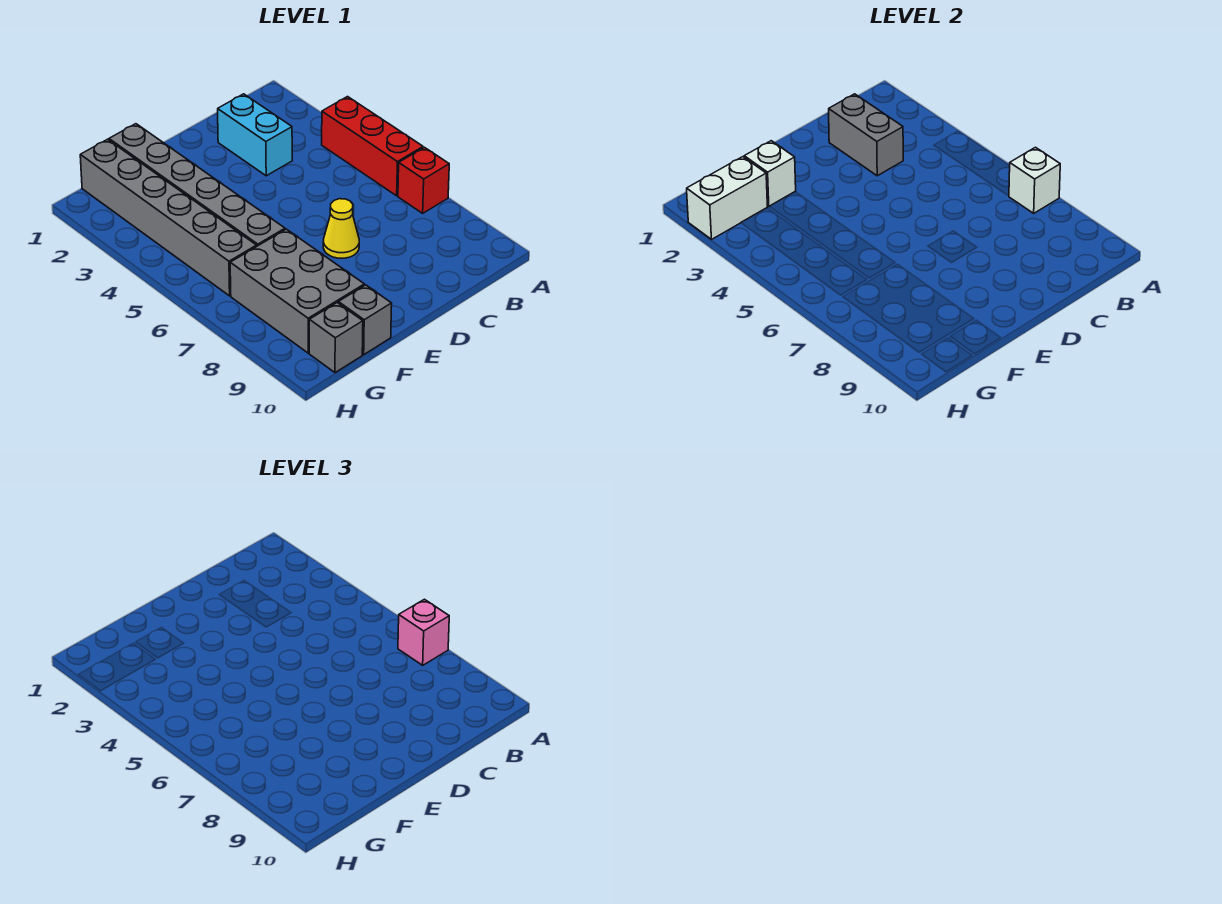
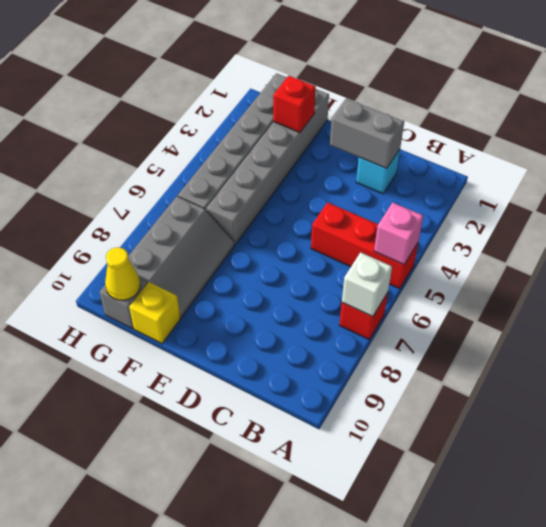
red 1x3 brick [322,97,423,196] -> red 1x3 brick turned to [311,202,418,289]
pink 1x1 brick [398,599,449,665] -> pink 1x1 brick moved to [374,203,423,265]
cyan 1x2 brick [218,94,292,176] -> cyan 1x1 brick [356,149,400,194]
grey 1x2 brick [829,94,903,176] -> grey 1x2 brick turned to [330,98,404,168]
yellow 1x1 cone [323,199,359,258] -> yellow 1x1 cone moved to [105,247,140,300]
white 1x1 brick [744,141,796,207] -> red 1x1 brick [273,76,316,132]
grey 2x3 brick [230,229,364,353] -> grey 2x3 slope [128,196,234,317]
grey 1x1 brick [338,285,392,354] -> yellow 1x1 brick [129,282,180,344]
white 1x2 brick [687,157,767,239] -> none

